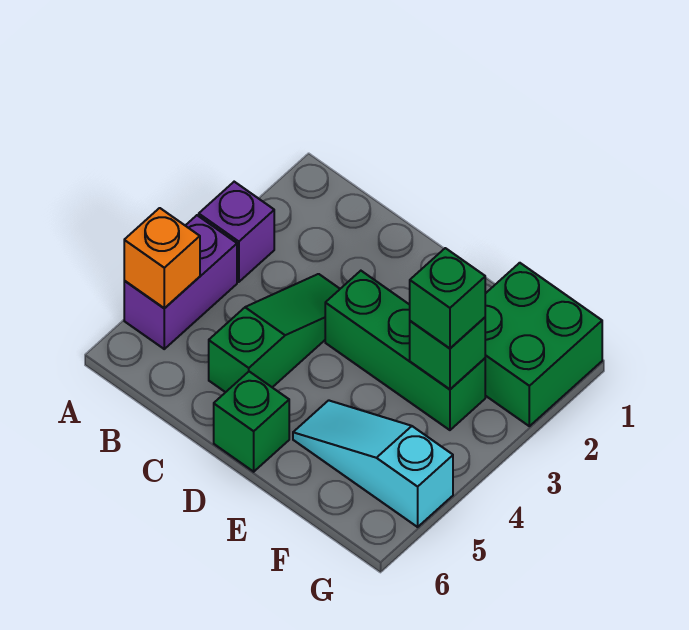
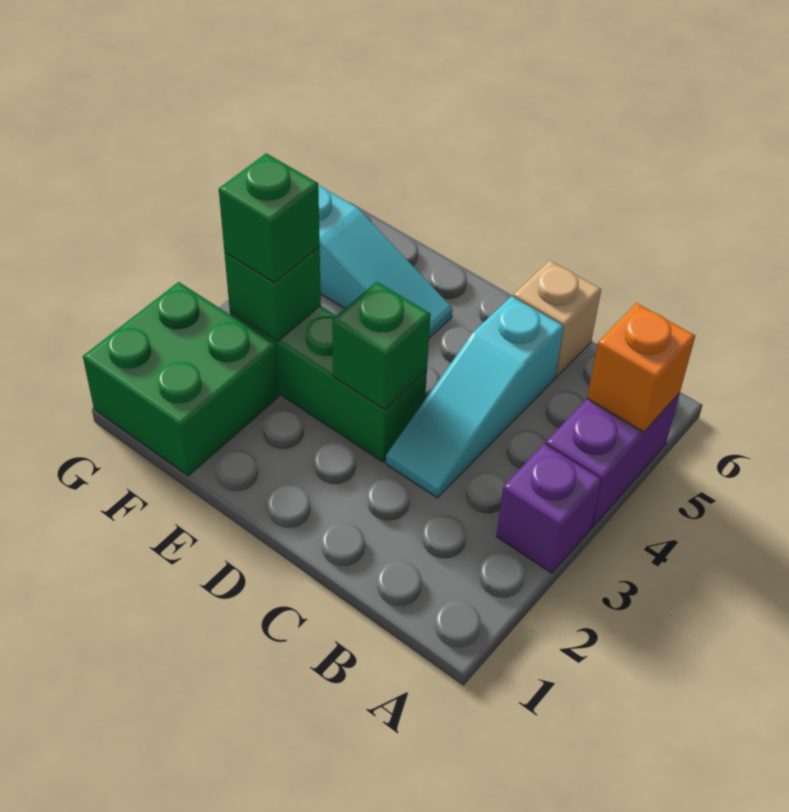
green 1x3 slope [209,274,340,392] -> cyan 1x3 slope [386,296,564,498]
none -> tan 1x1 brick [513,261,601,377]
green 1x1 brick [214,372,289,472] -> green 1x1 brick moved to [332,282,431,410]

